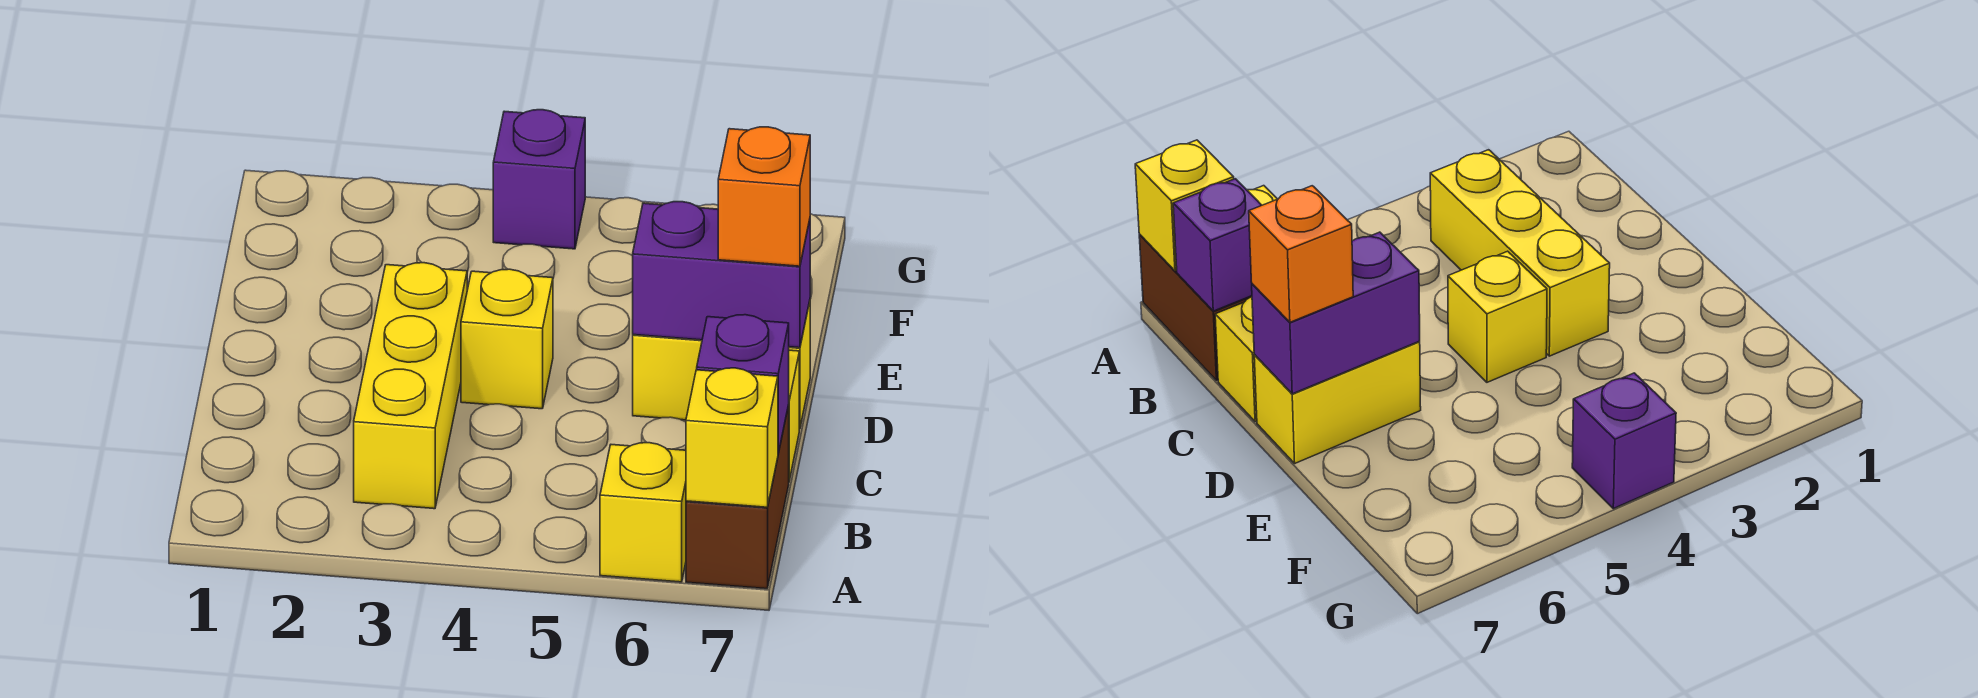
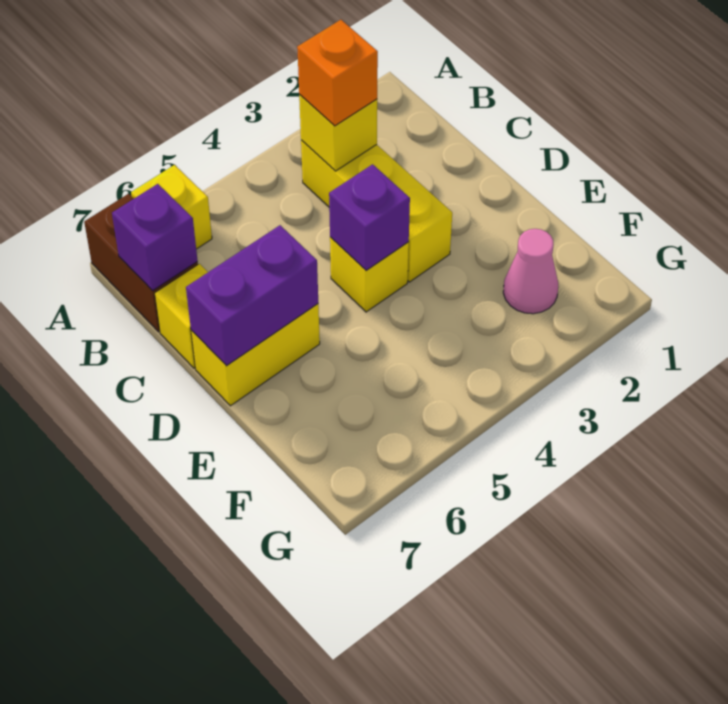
yellow 1x1 brick [686,368,778,507] -> yellow 1x1 brick moved to [299,95,377,171]
orange 1x1 brick [718,127,810,266] -> orange 1x1 brick moved to [297,20,378,126]
none -> pink 1x1 cone [503,229,558,314]
purple 1x1 brick [493,110,585,249] -> purple 1x1 brick moved to [329,164,410,270]

